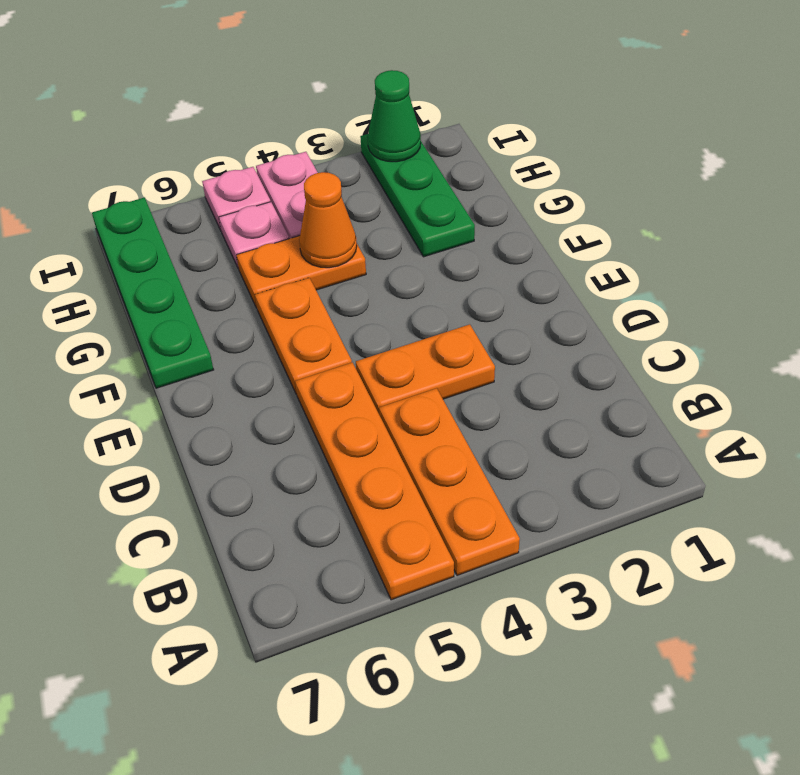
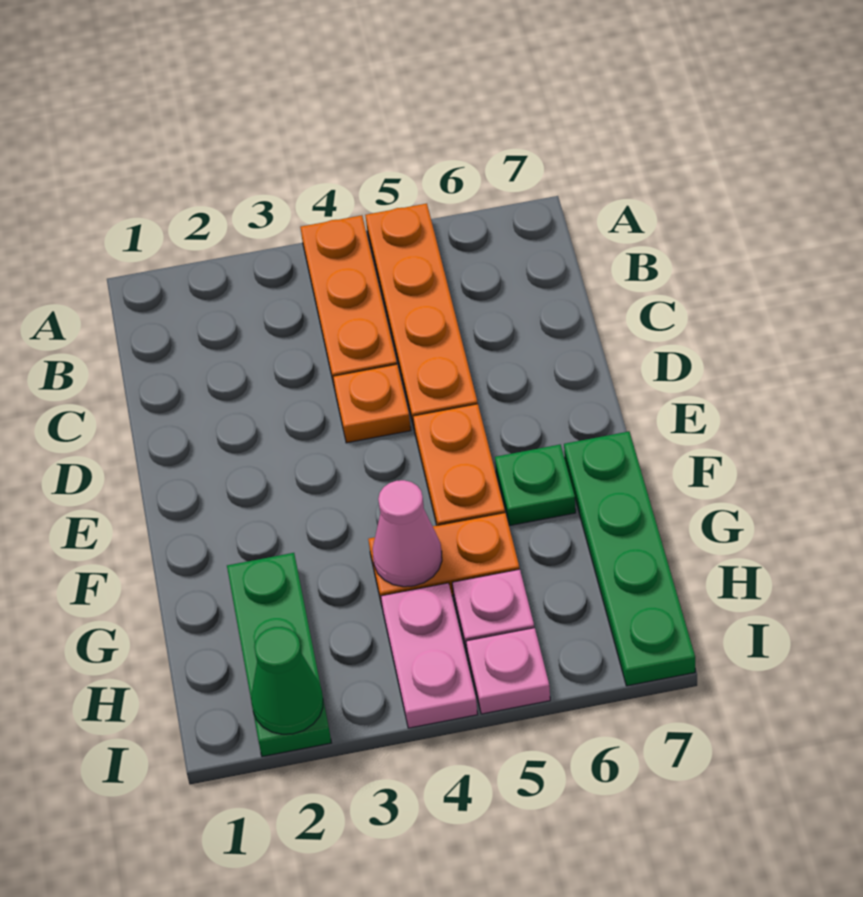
orange 1x2 plate [356,324,495,413] -> orange 1x1 plate [333,364,411,443]
none -> green 1x1 plate [495,445,576,525]
orange 1x1 cone [299,172,357,268] -> pink 1x1 cone [373,480,442,587]

